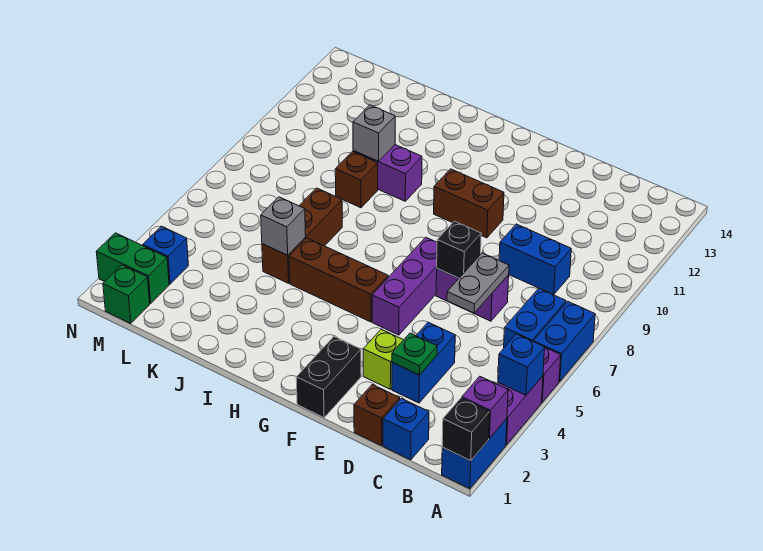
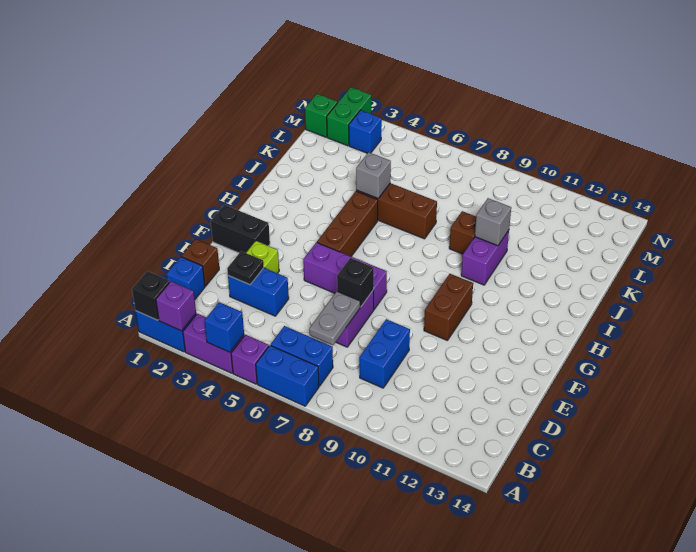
green 1x1 plate [392,333,437,375] -> black 1x1 plate [227,251,264,285]
grey 1x2 plate [447,253,509,313] -> grey 1x2 plate turned to [309,291,360,345]

